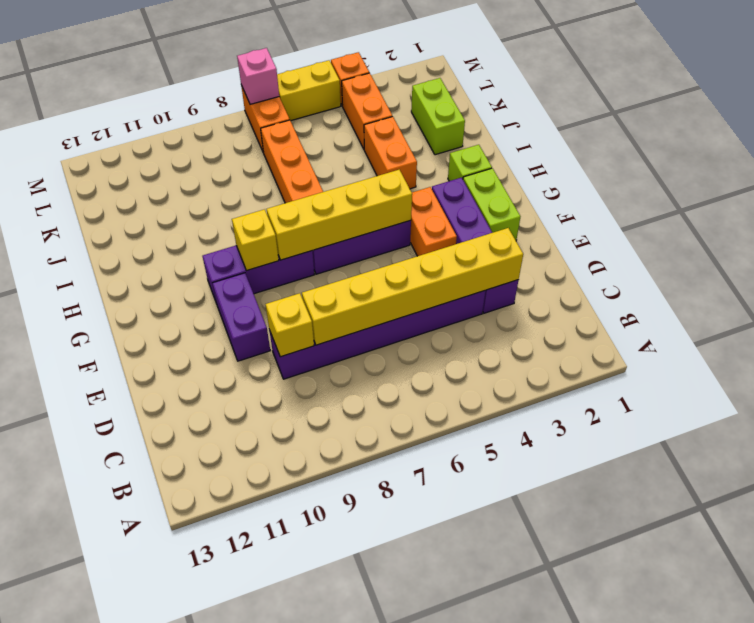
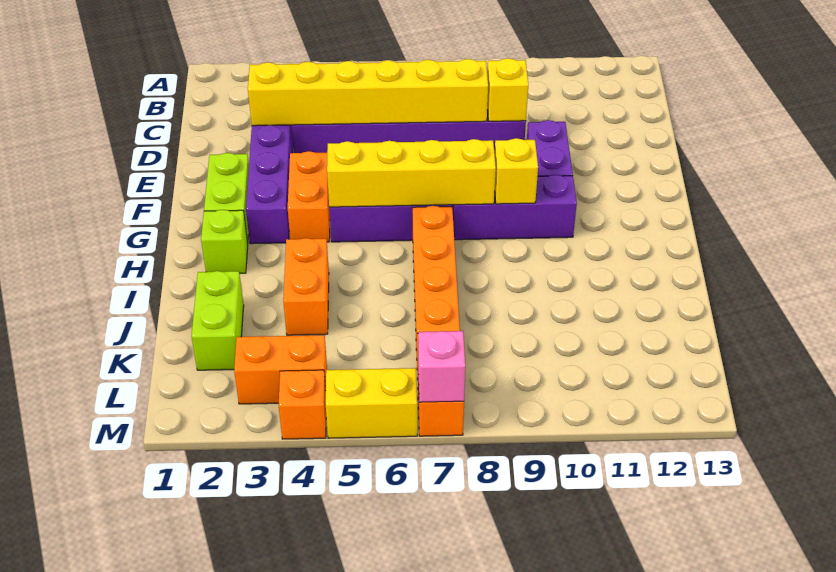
orange 1x2 brick [342,73,392,149] -> orange 1x2 brick turned to [234,335,327,404]

